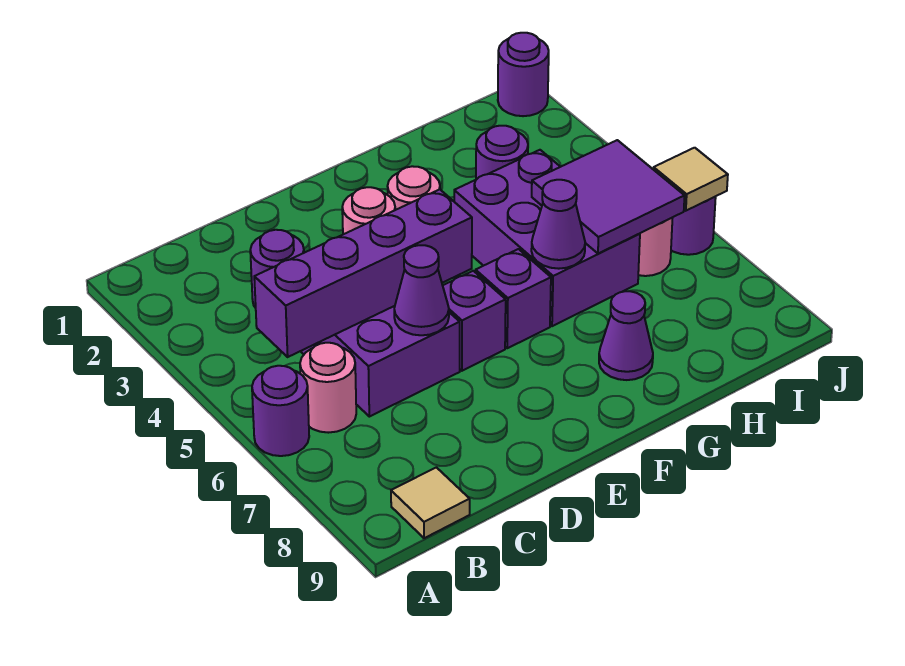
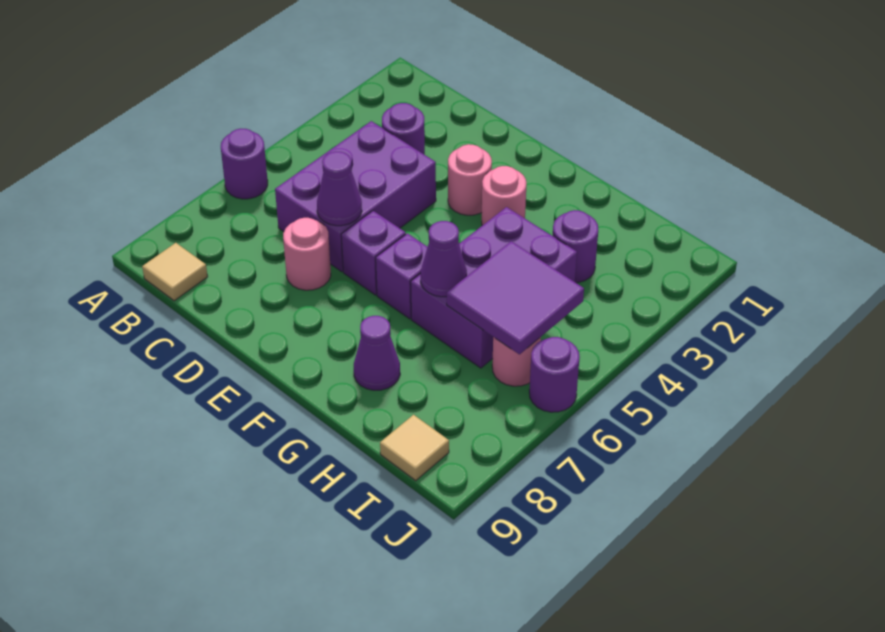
purple 1x4 brick [254,189,472,357] -> none
pink 1x1 round brick [300,343,356,433] -> pink 1x1 round brick moved to [283,218,331,290]
purple 1x1 round brick [498,33,549,116] -> none
tan 1x1 tile [654,148,728,211] -> tan 1x1 tile moved to [380,415,449,481]

